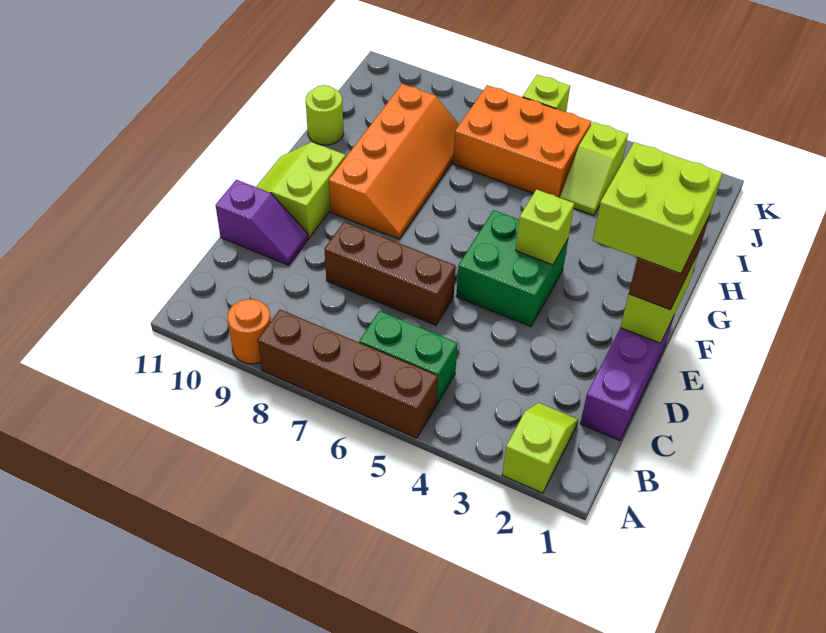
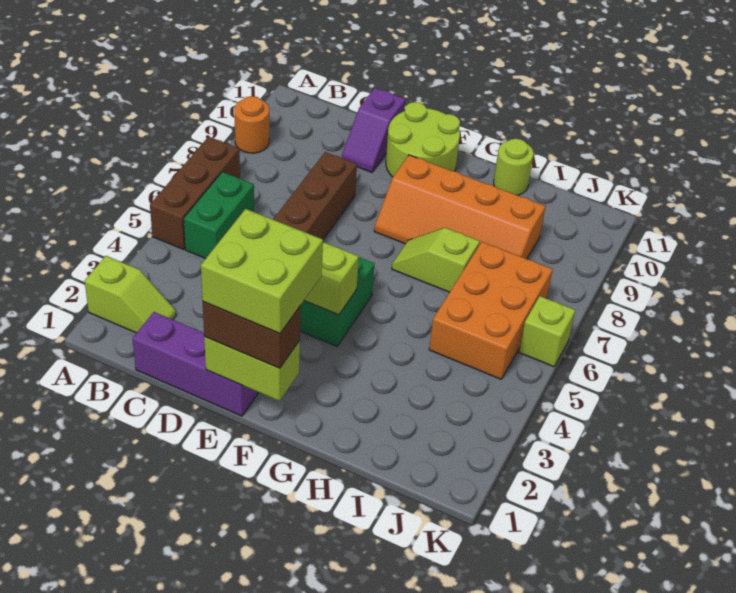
brown 1x4 brick [258,310,438,438] -> brown 1x3 brick [150,137,240,249]
lime 2x2 slope [256,142,346,238] -> lime 2x2 round brick [386,102,460,177]
lime 1x2 slope [560,122,628,216] -> lime 1x2 slope moved to [392,228,480,292]

